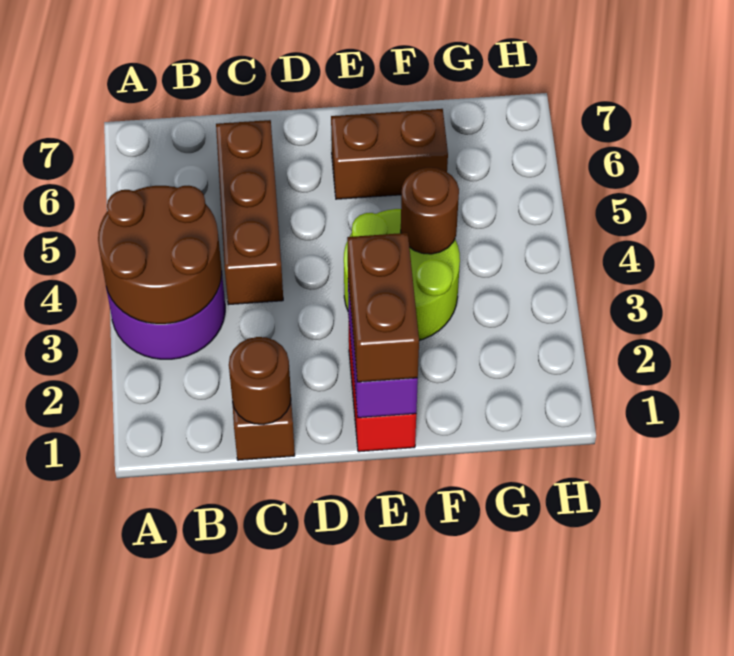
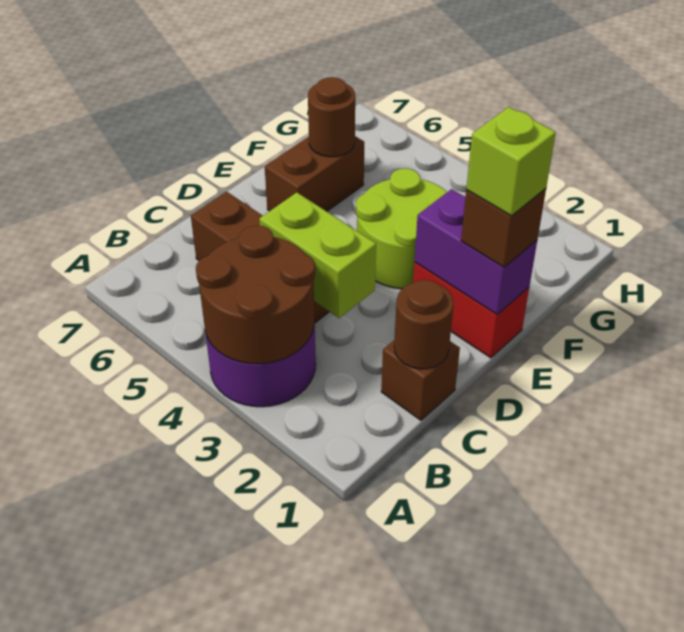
none -> lime 1x2 brick [259,193,376,318]
brown 1x2 brick [347,233,419,382] -> brown 1x1 brick [461,188,546,267]
none -> lime 1x1 brick [466,107,556,216]
brown 1x1 round brick [401,168,459,254] -> brown 1x1 round brick moved to [308,77,355,157]

